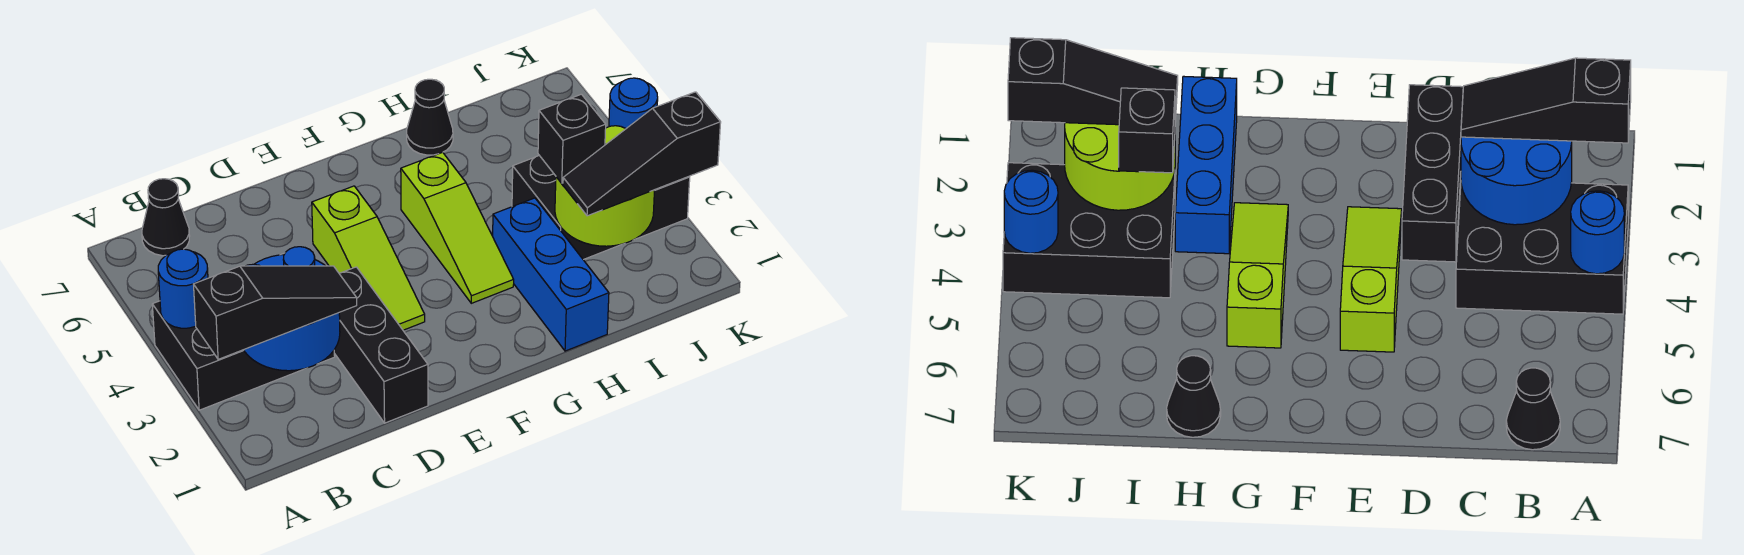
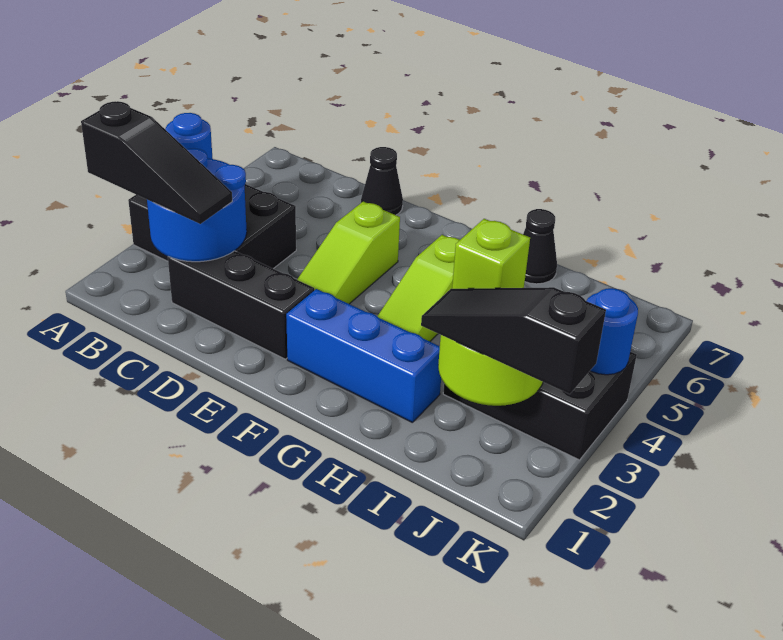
black 1x1 cone [142,179,190,256] -> black 1x1 cone moved to [361,147,403,215]
black 1x3 brick [334,267,428,423] -> black 1x3 brick turned to [168,251,314,359]
blue 1x3 brick [493,198,609,351] -> blue 1x3 brick turned to [286,289,441,423]
black 1x1 brick [538,94,606,184] -> lime 1x1 brick [452,219,530,289]

